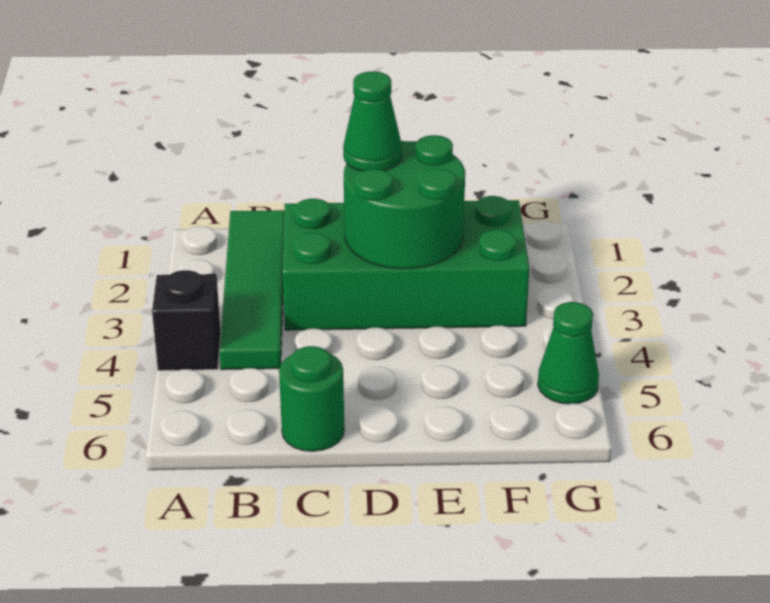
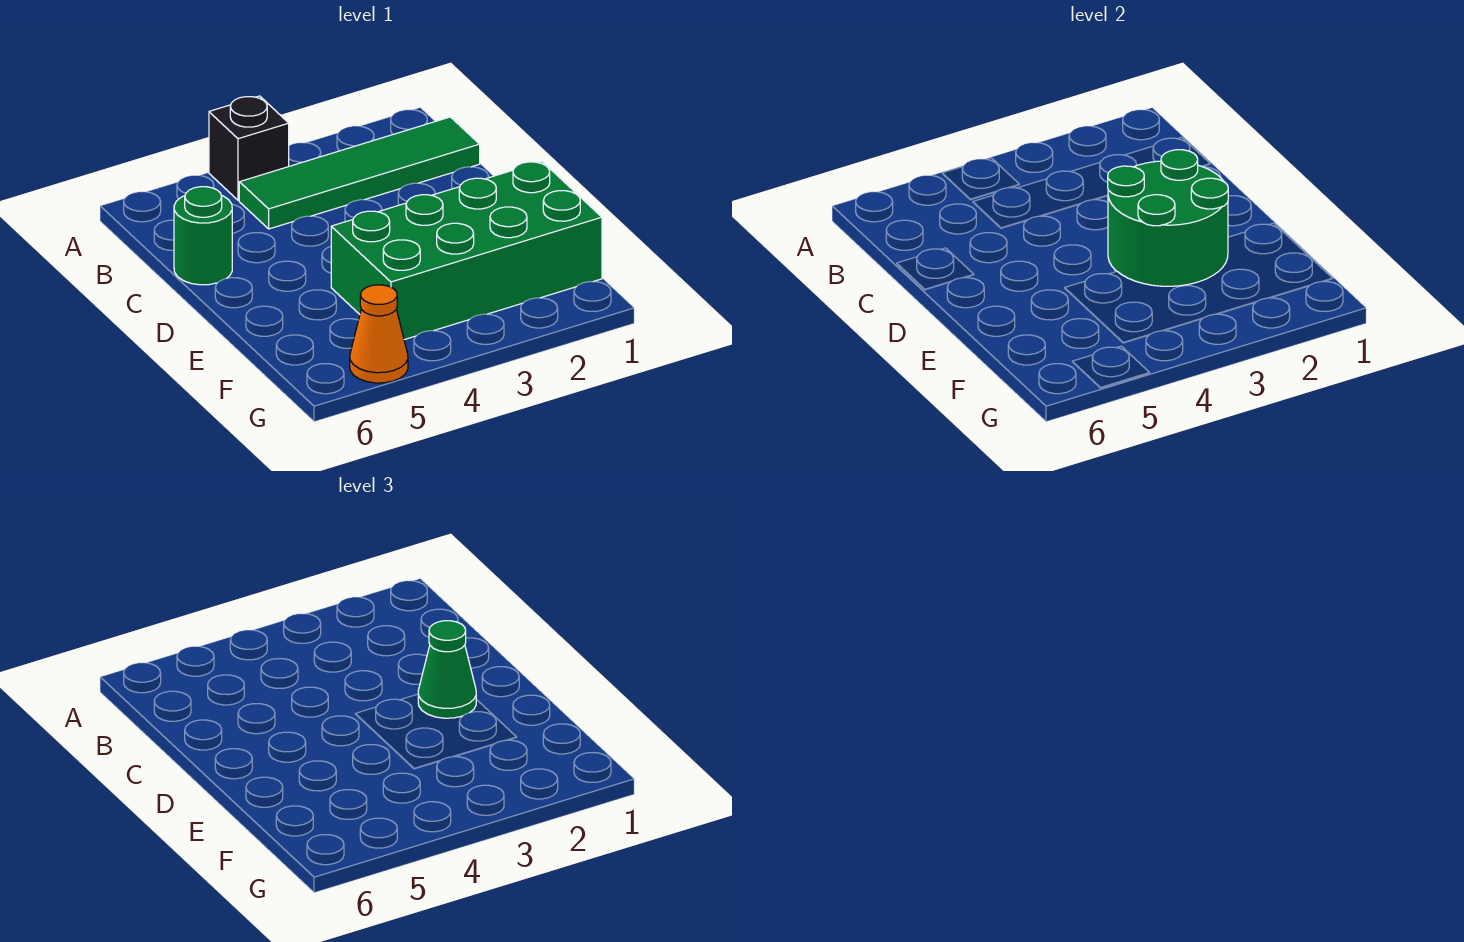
green 2x4 brick [282,196,529,330] -> green 2x4 brick turned to [331,162,602,340]
green 1x1 cone [538,302,599,404] -> orange 1x1 cone [350,285,408,383]

